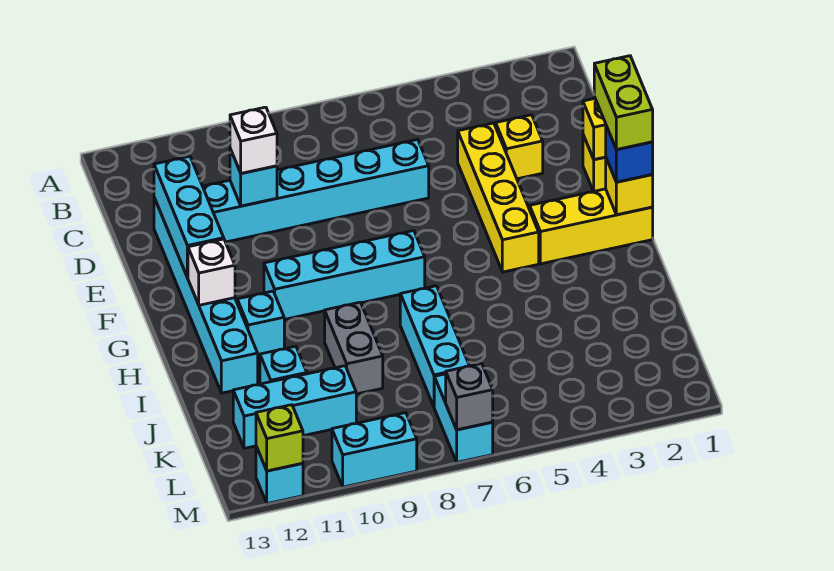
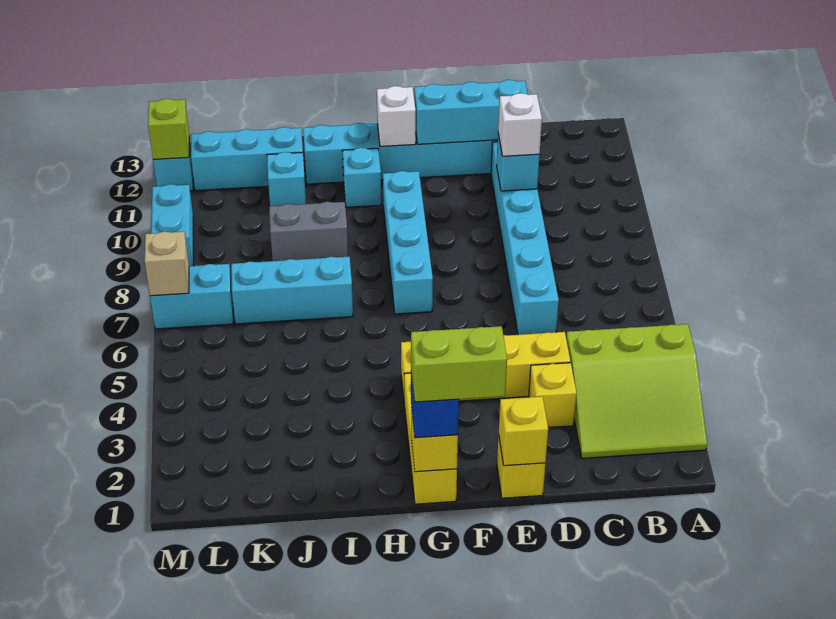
none -> lime 3x3 slope [566,324,707,458]
cyan 1x3 brick [233,366,356,448] -> cyan 1x3 brick turned to [191,127,303,191]
grey 1x1 brick [446,364,493,430] -> tan 1x1 brick [145,232,189,296]

